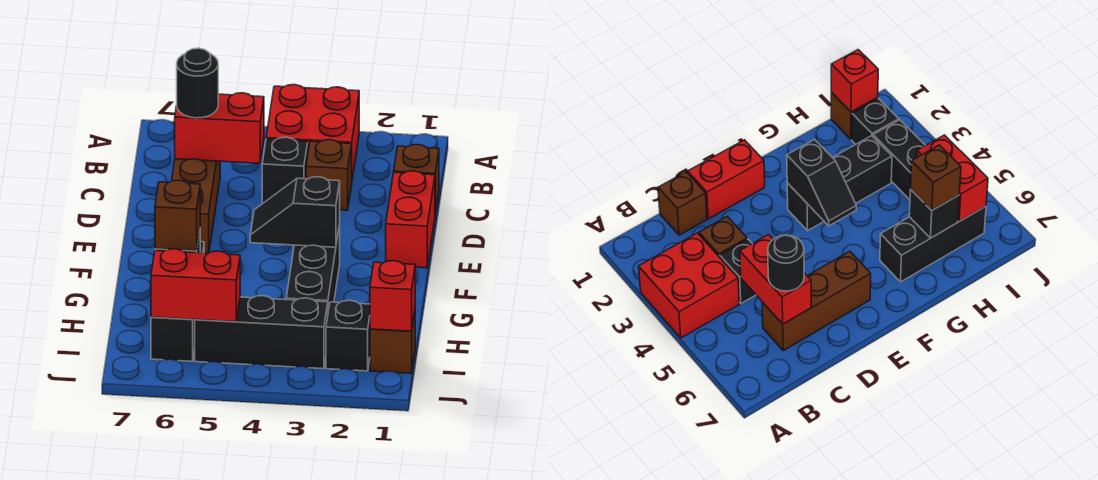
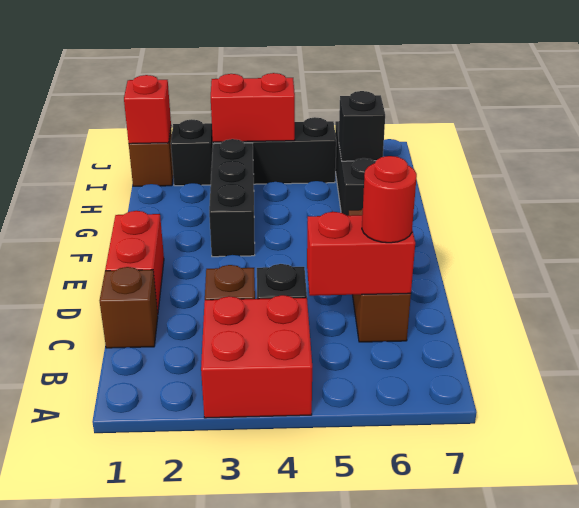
black 1x1 round brick [177,48,218,118] -> red 1x1 round brick [362,156,417,243]
black 1x2 slope [250,177,340,247] -> none
brown 1x1 brick [155,180,200,251] -> none
red 1x2 brick [151,249,240,322] -> red 1x2 brick moved to [211,73,295,142]

